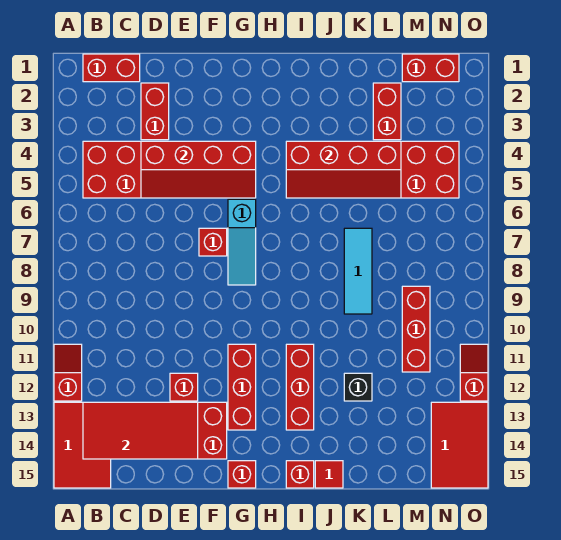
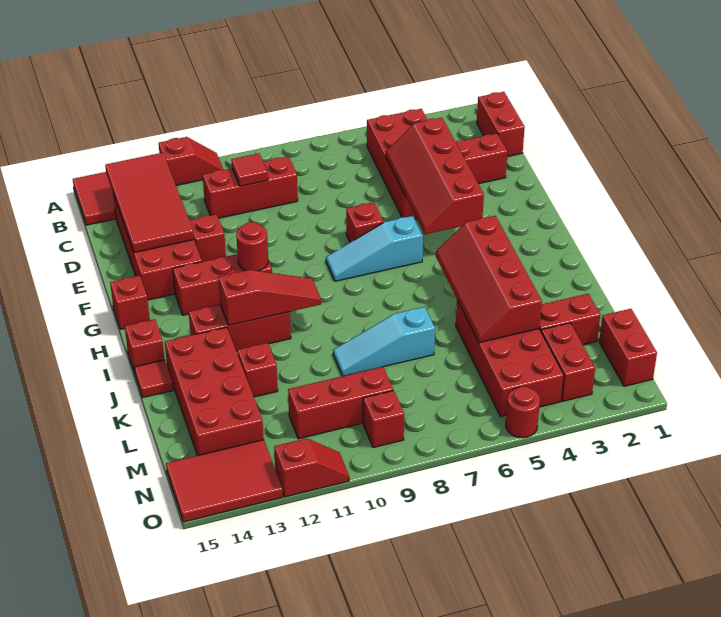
none -> red 1x3 brick [203,156,298,218]
none -> red 1x1 tile [231,153,268,186]
none -> red 1x1 round brick [236,222,268,271]
none -> red 1x3 slope [218,270,321,325]
none -> red 2x4 brick [165,327,264,456]
cyan 1x3 tile [344,228,372,314] -> cyan 1x3 slope [333,307,435,376]
black 1x1 brick [344,373,372,401] -> red 1x1 brick [237,343,278,397]
none -> red 1x2 brick [541,323,595,401]
none -> red 1x1 brick [363,390,404,448]
none -> red 1x1 round brick [506,387,540,438]

